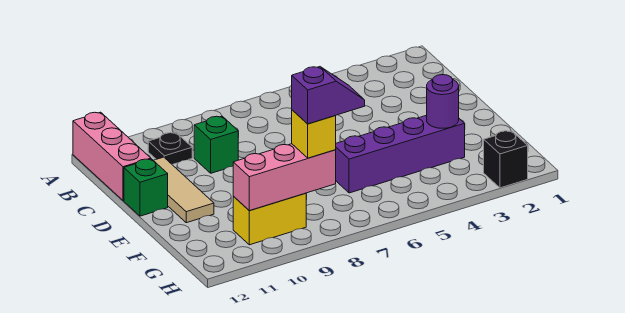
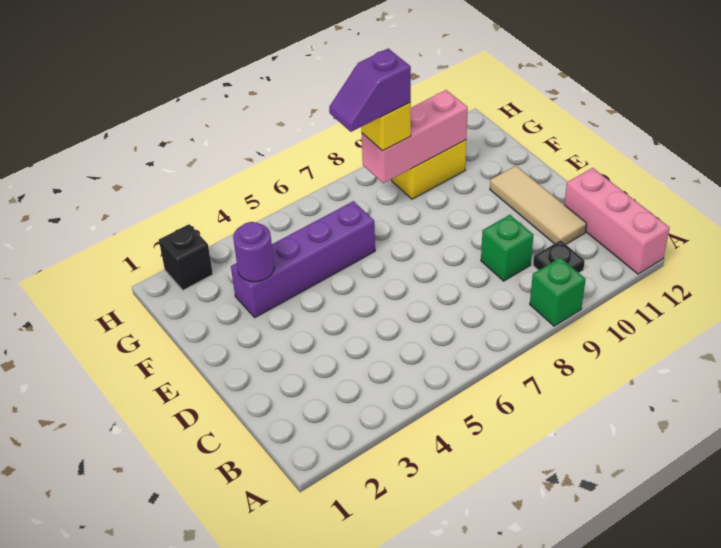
green 1x1 brick [124,159,168,216] -> green 1x1 brick moved to [530,258,586,326]

